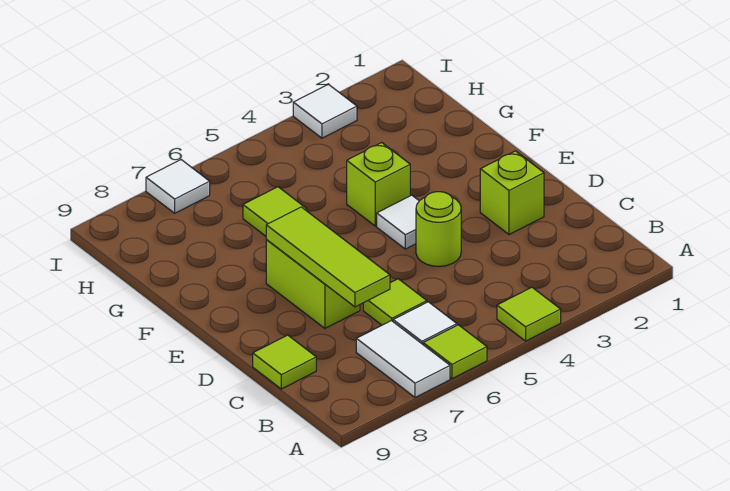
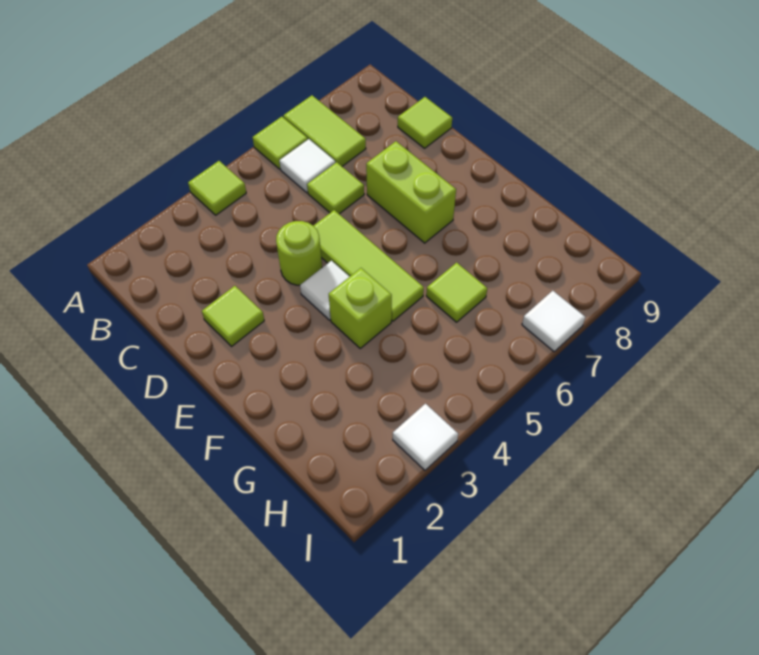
white 1x2 tile [356,321,450,397] -> lime 1x2 tile [283,95,366,166]
lime 1x3 tile [266,207,390,307] -> lime 1x3 tile moved to [314,210,424,321]
lime 1x1 brick [480,151,544,235] -> lime 1x1 tile [202,286,264,346]

